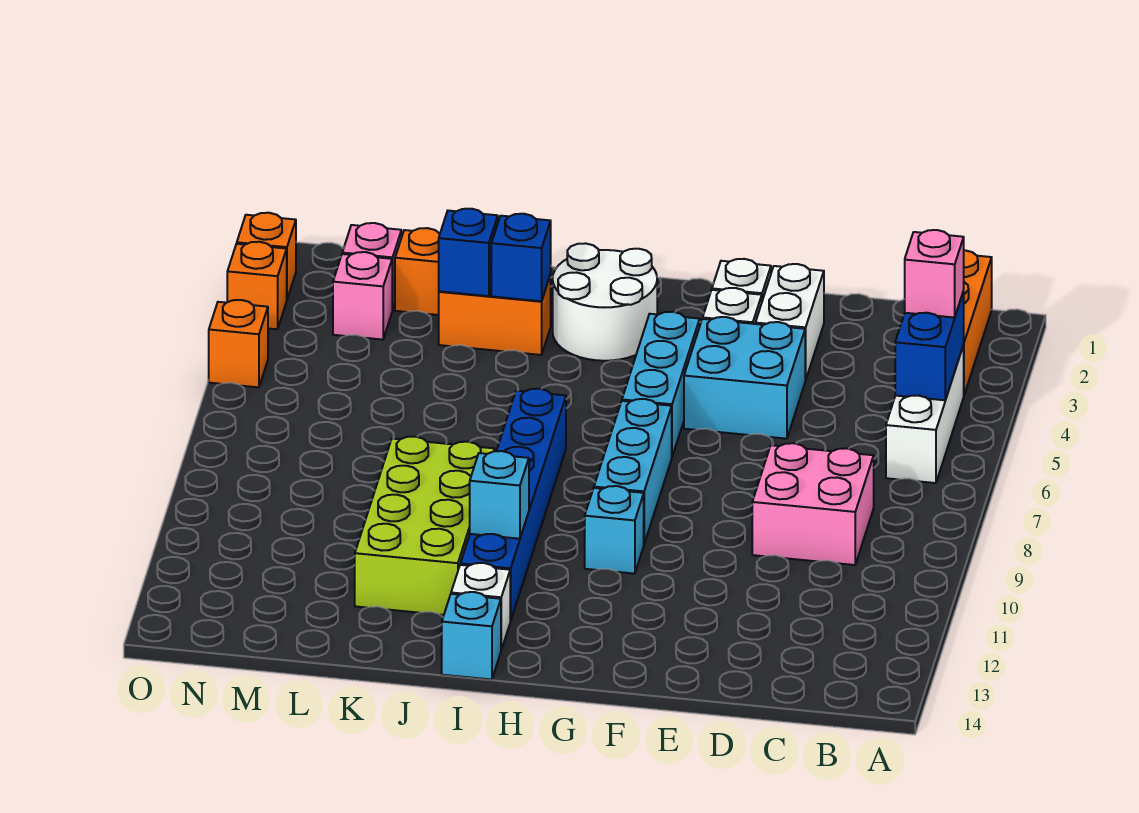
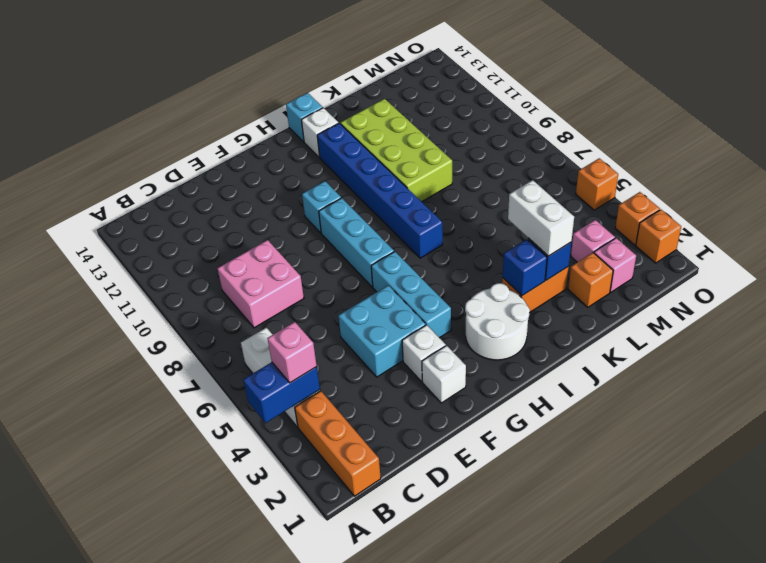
blue 1x2 brick [895,291,964,400] -> blue 1x2 brick turned to [243,362,320,423]
white 1x2 brick [755,264,824,380] -> white 1x2 brick moved to [508,180,574,256]
cyan 1x1 brick [470,451,529,539] -> none

